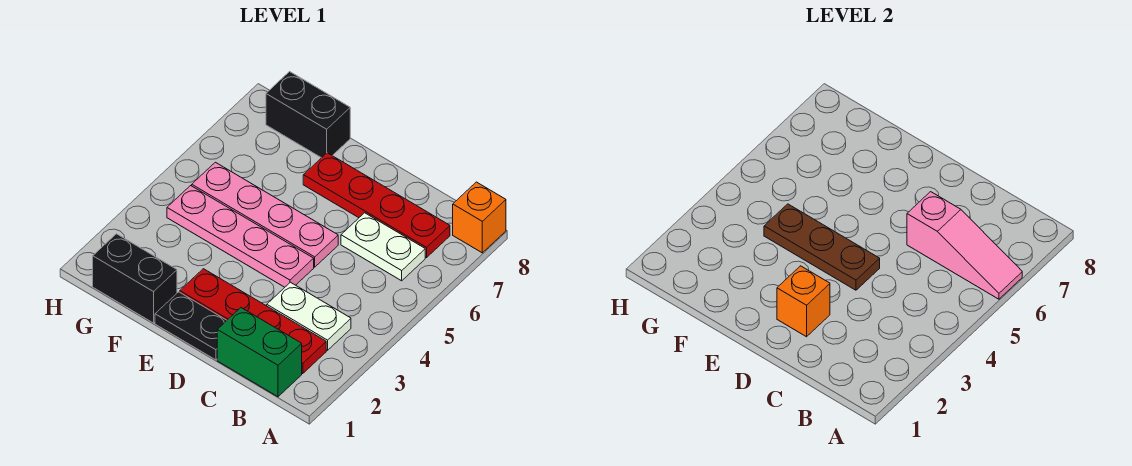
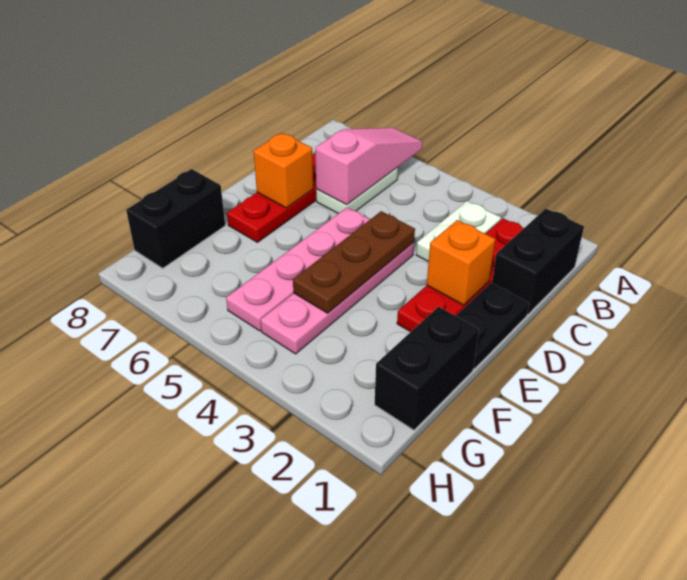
orange 1x1 brick [453,182,506,253] -> orange 1x1 brick moved to [254,133,313,208]
green 1x2 brick [217,308,302,397] -> black 1x2 brick [492,209,584,315]

